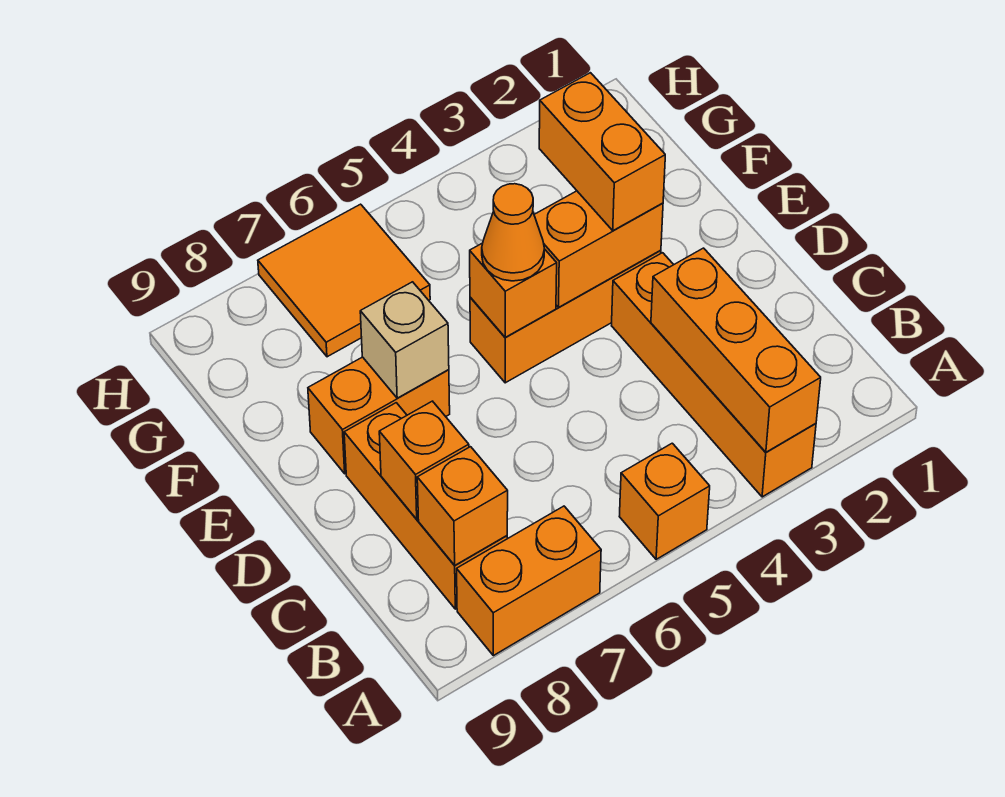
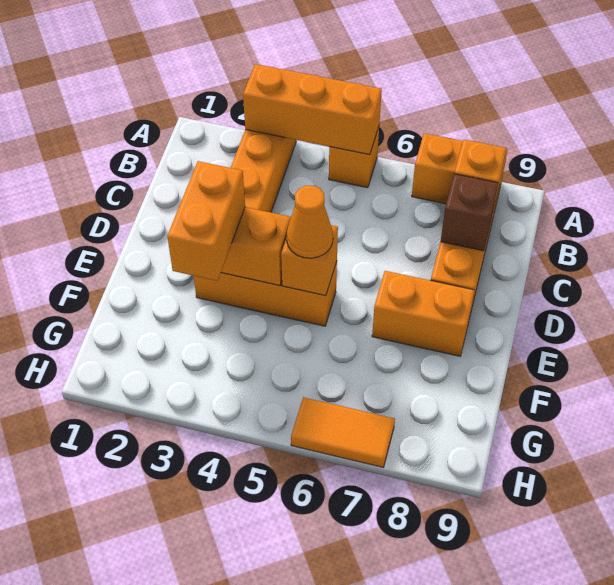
orange 1x3 brick [651,248,821,452] -> orange 1x3 brick turned to [243,64,382,155]
orange 1x1 brick [379,401,469,519] -> brown 1x1 brick [441,174,498,251]
tan 1x1 brick [360,282,449,398] -> none
orange 2x2 tile [258,204,430,357] -> orange 1x2 tile [291,397,395,467]

